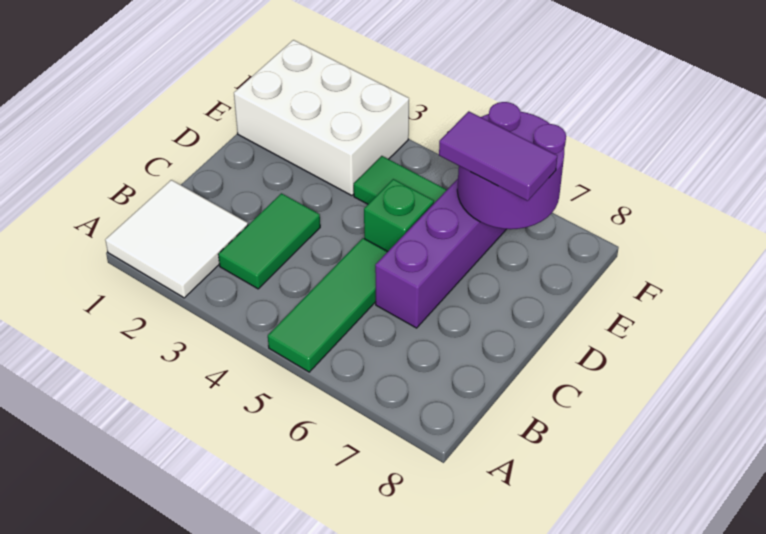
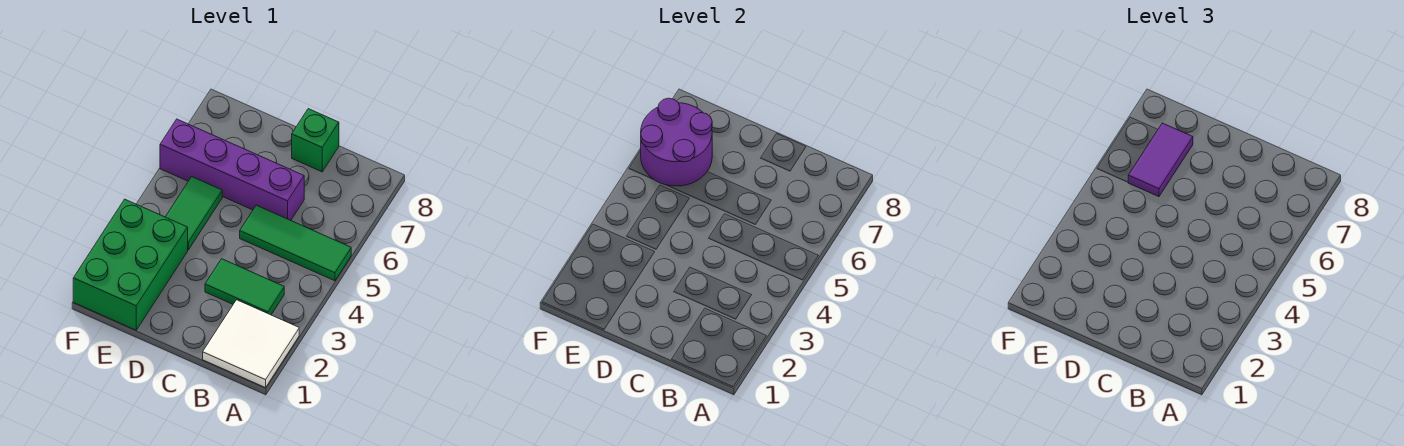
green 1x1 brick [364,179,434,251] -> green 1x1 brick moved to [292,109,339,172]
white 2x3 brick [234,40,409,196] -> green 2x3 brick [73,199,188,330]

